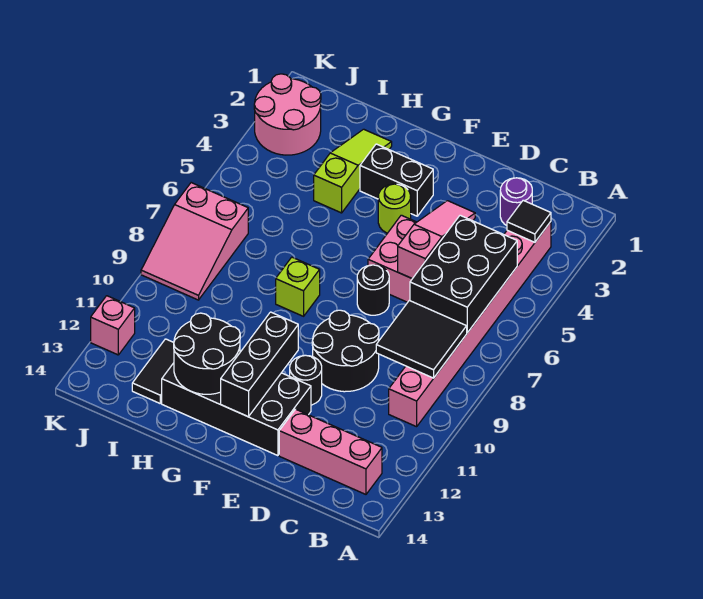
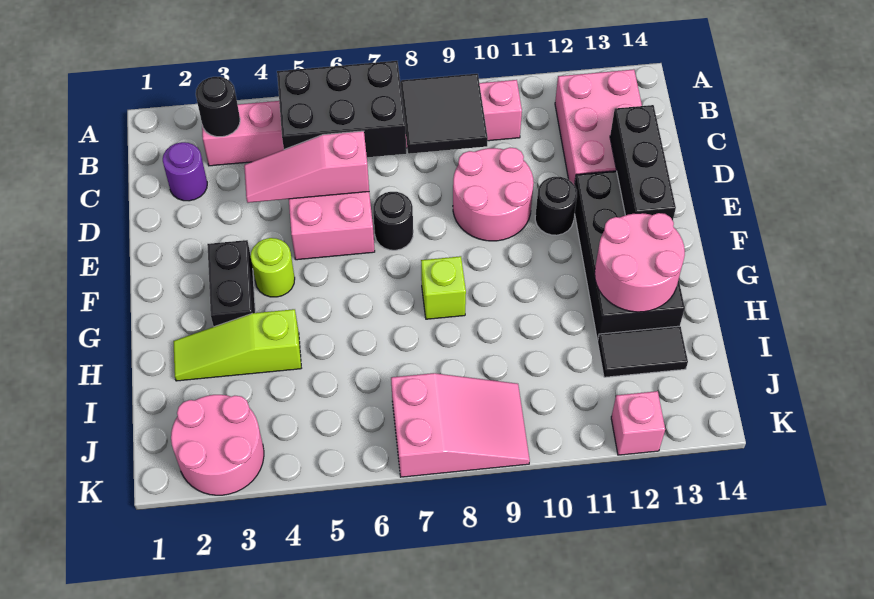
black 1x1 tile [507,200,551,242] -> black 1x1 round brick [196,77,240,137]
pink 1x3 brick [279,409,382,494] -> pink 2x3 brick [555,69,642,185]
black 2x2 round brick [312,310,379,392] -> pink 2x2 round brick [453,148,534,241]
black 1x3 brick [221,312,298,417] -> black 1x3 brick turned to [610,105,676,221]
black 2x2 round brick [174,313,240,394] -> pink 2x2 round brick [595,213,685,312]

